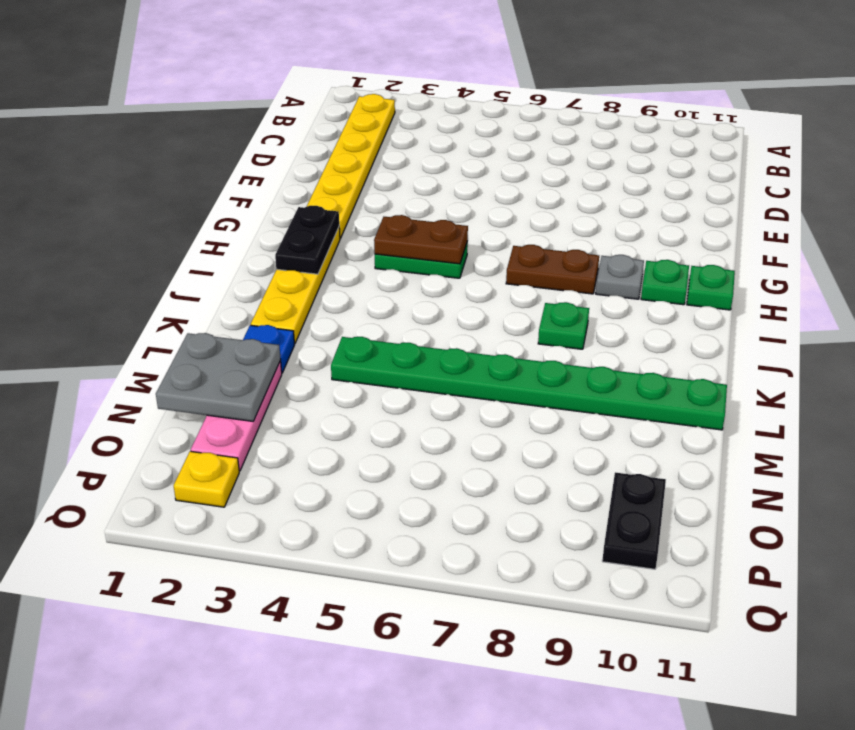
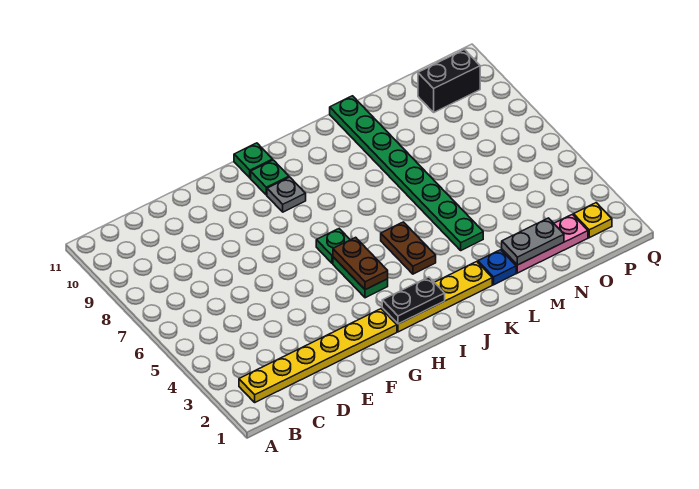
brown 1x2 plate [506,245,599,294] -> brown 1x2 plate moved to [381,222,436,274]
green 1x1 plate [538,302,589,349] -> green 1x1 plate moved to [316,229,350,264]
grey 2x2 plate [156,333,281,421] -> grey 1x2 plate [502,218,564,265]
black 1x2 plate [602,472,666,569] -> black 1x2 brick [418,50,480,112]

